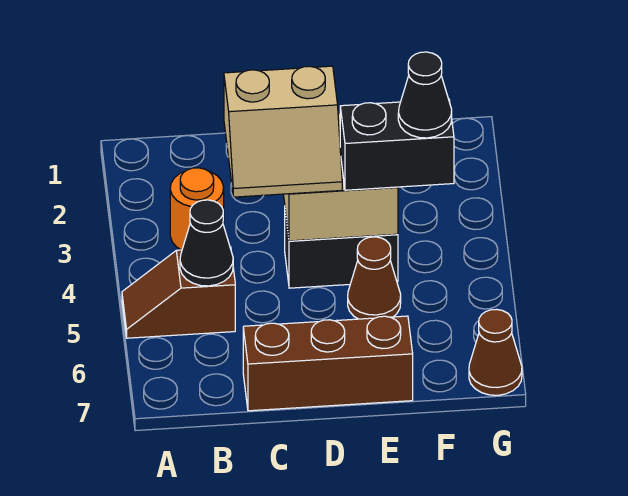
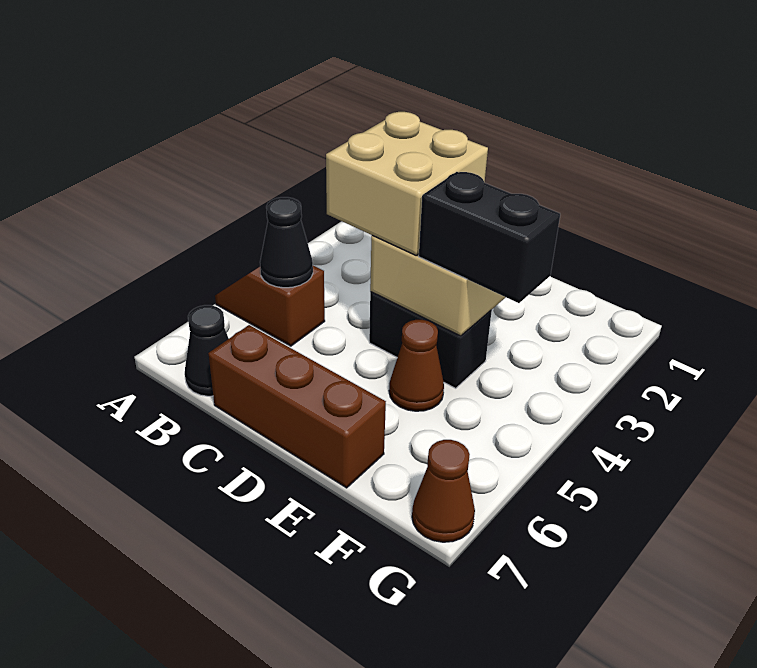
orange 1x1 round brick [170,168,224,250] -> none
tan 2x2 slope [224,66,342,197] -> tan 2x2 brick [326,112,488,255]
black 1x1 cone [398,52,452,138] -> black 1x1 cone moved to [185,305,229,396]

